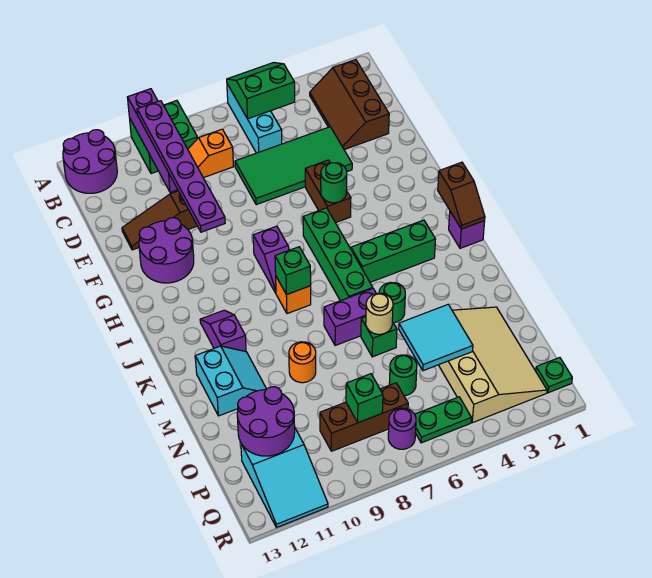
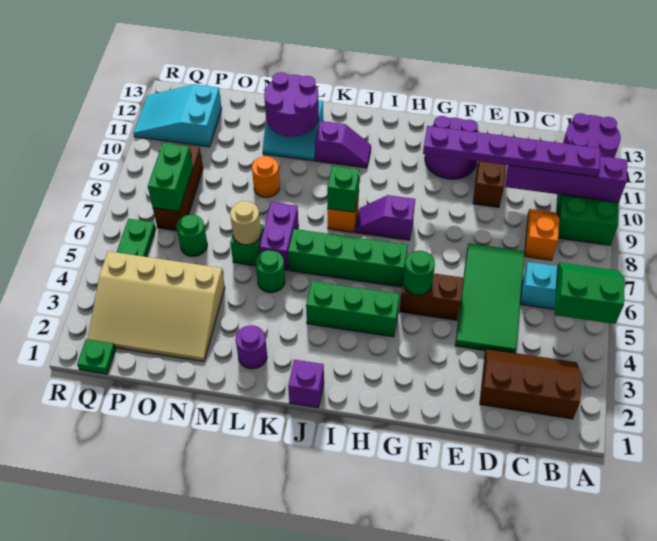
green 2x2 slope [227,63,295,119] -> green 2x2 slope turned to [555,262,625,324]
brown 1x2 slope [438,162,485,229] -> none
green 1x3 brick [351,220,436,282] -> green 1x3 brick turned to [306,281,400,337]
cyan 2x2 tile [399,305,473,371] -> none
purple 2x2 round brick [237,387,295,456] -> purple 2x2 round brick moved to [264,72,319,137]
green 1x1 brick [346,374,383,423] -> green 1x2 brick [148,143,193,211]
purple 1x1 round brick [388,408,416,449] -> purple 1x1 round brick moved to [236,325,267,369]

